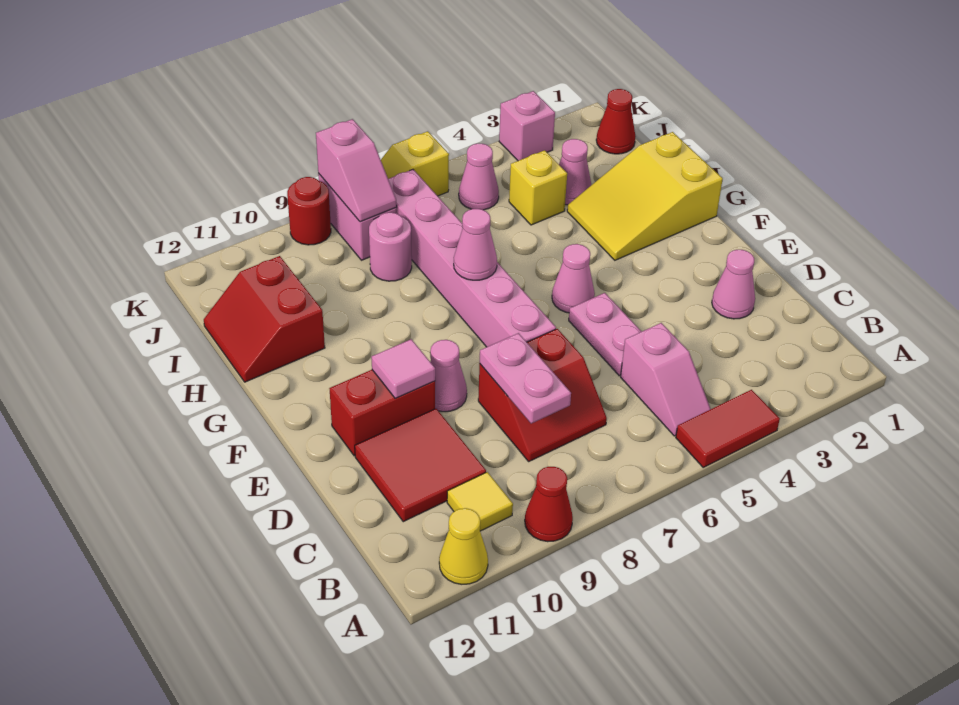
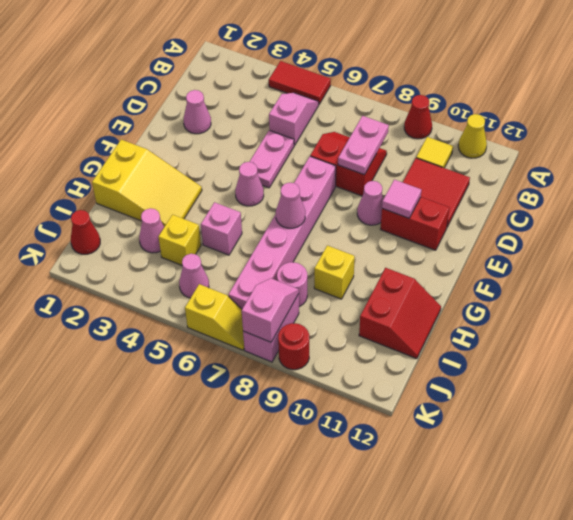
none -> yellow 1x1 brick [314,245,355,299]
pink 1x1 brick [499,91,555,161] -> pink 1x1 brick moved to [201,202,242,255]

